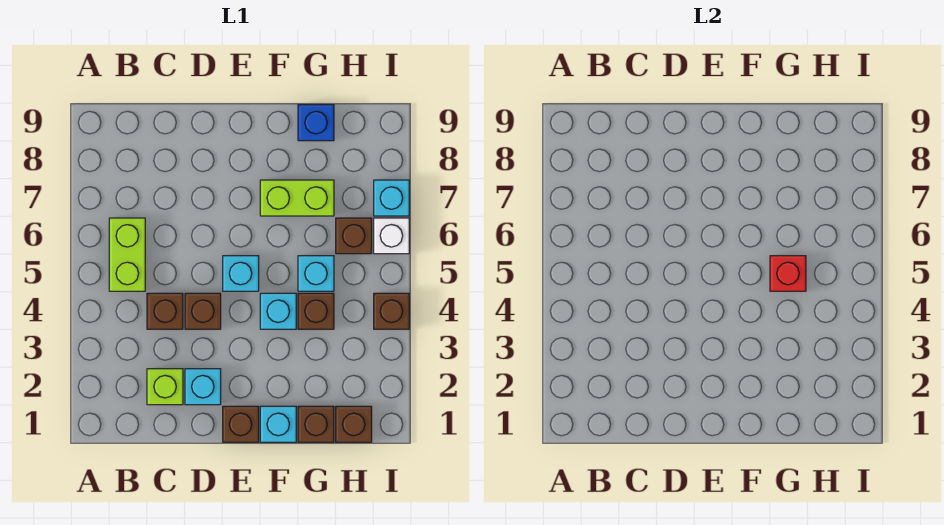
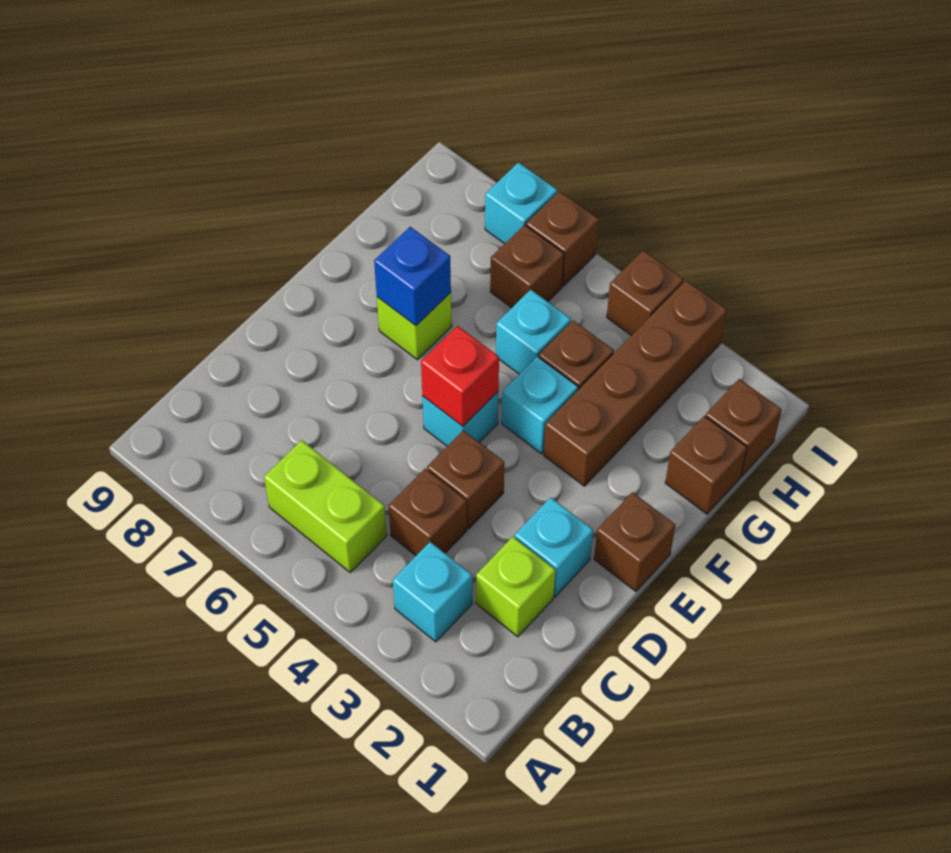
cyan 1x1 brick [260,406,296,442] -> cyan 1x1 brick moved to [393,542,472,642]
none -> brown 1x4 brick [544,281,727,486]
lime 1x2 brick [260,180,334,216] -> lime 1x1 brick [377,292,452,360]
red 1x1 brick [770,256,806,291] -> red 1x1 brick moved to [421,326,499,426]
blue 1x1 brick [298,105,334,141] -> blue 1x1 brick moved to [374,227,451,326]
white 1x1 brick [374,218,409,254] -> brown 1x1 brick [526,191,599,286]

